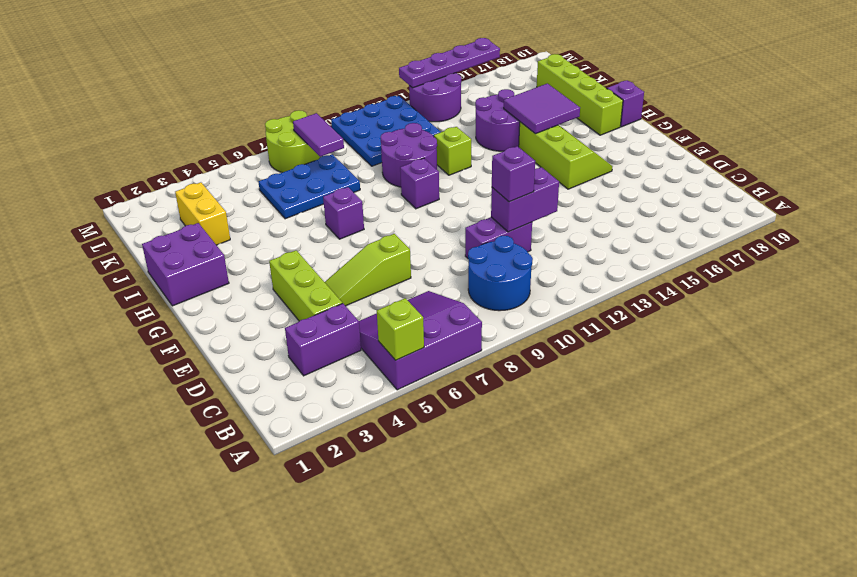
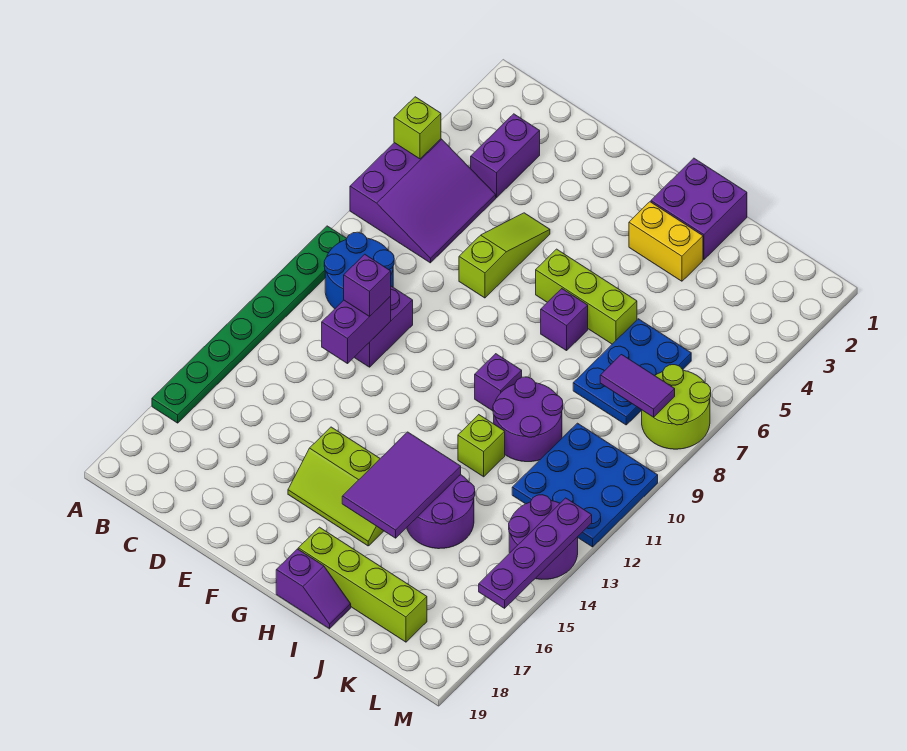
none -> green 1x8 plate [152,226,347,423]
lime 1x3 brick [269,250,342,321] -> lime 1x3 brick moved to [536,249,637,344]
purple 2x2 tile [504,84,580,134] -> purple 2x3 tile [342,432,461,538]
yellow 1x2 brick [175,182,230,245] -> yellow 1x2 brick moved to [629,202,703,281]

